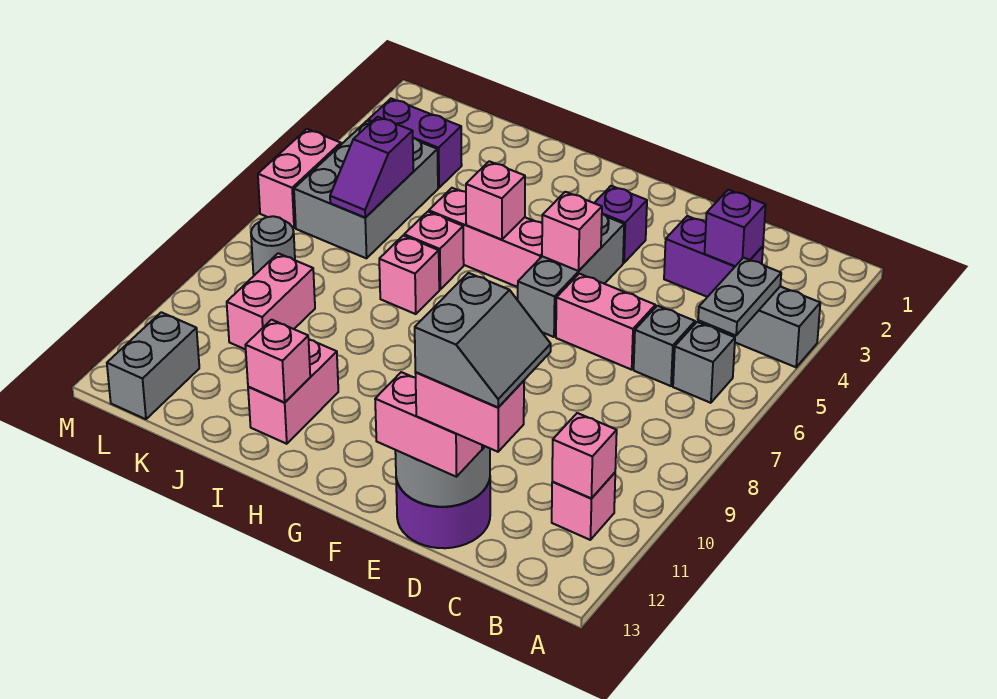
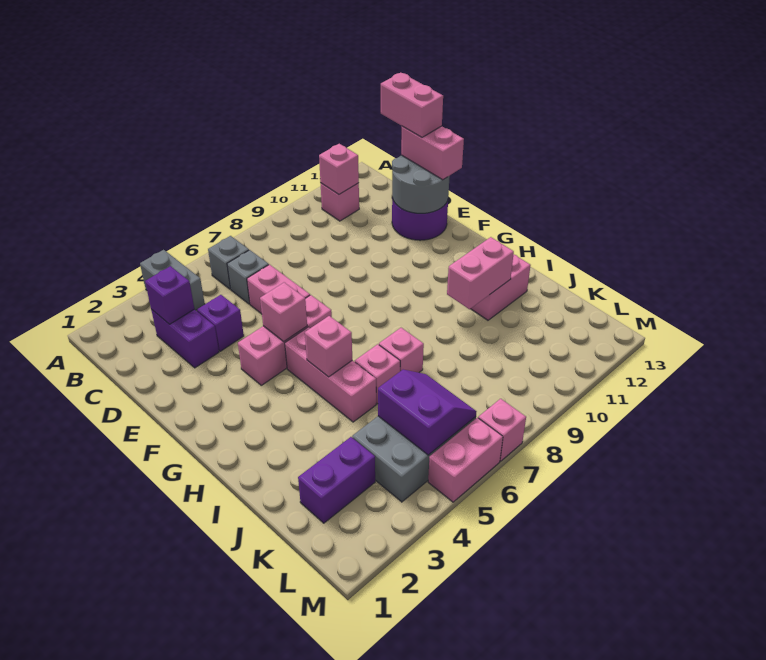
grey 1x2 plate [698,258,781,335] -> none
grey 2x2 slope [415,273,551,407] -> none
purple 1x1 brick [595,186,647,263] -> purple 1x1 brick moved to [197,295,244,351]
grey 1x3 brick [518,214,624,337] -> pink 1x3 brick [238,295,332,385]
pink 1x1 brick [245,320,310,402] -> pink 1x1 brick moved to [478,399,526,461]
purple 1x2 brick [368,99,462,188] -> purple 1x2 brick turned to [298,437,375,523]
purple 1x2 slope [330,117,413,218] -> purple 2x2 slope [378,370,477,455]
pink 1x2 brick [227,253,315,350] -> pink 1x2 brick moved to [447,237,514,309]
grey 1x1 round brick [251,216,295,275] -> none
grey 1x2 brick [107,312,199,419] -> none

